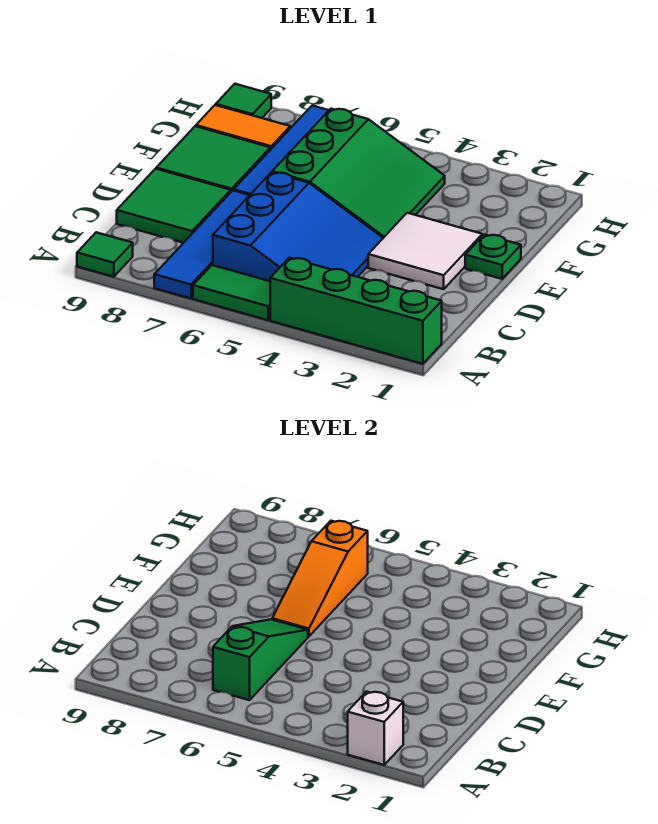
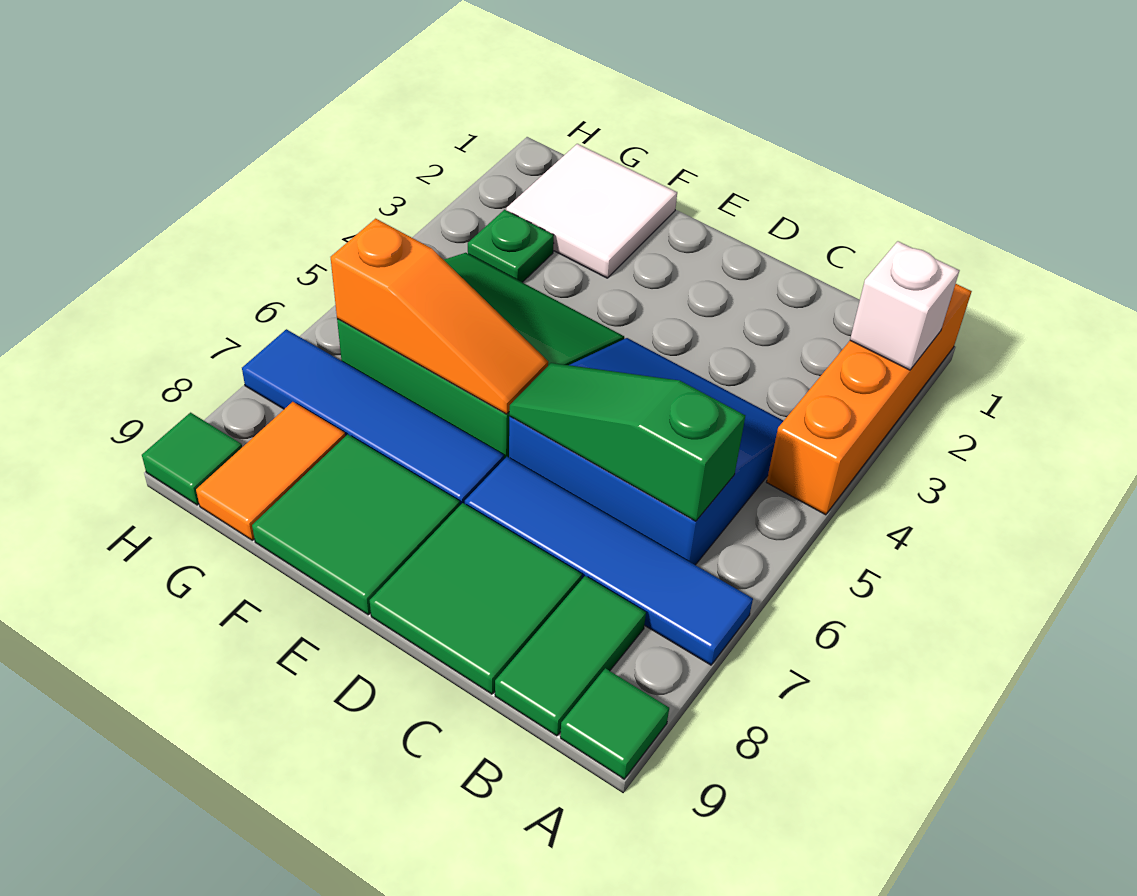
green 1x4 brick [270,258,442,364] -> orange 1x4 brick [767,284,972,515]
green 1x2 tile [193,265,270,320] -> green 1x2 tile moved to [495,576,646,736]
white 2x2 tile [368,213,482,289] -> white 2x2 tile moved to [506,144,677,278]
green 1x1 plate [465,235,521,279] -> green 1x1 plate moved to [468,210,554,282]

